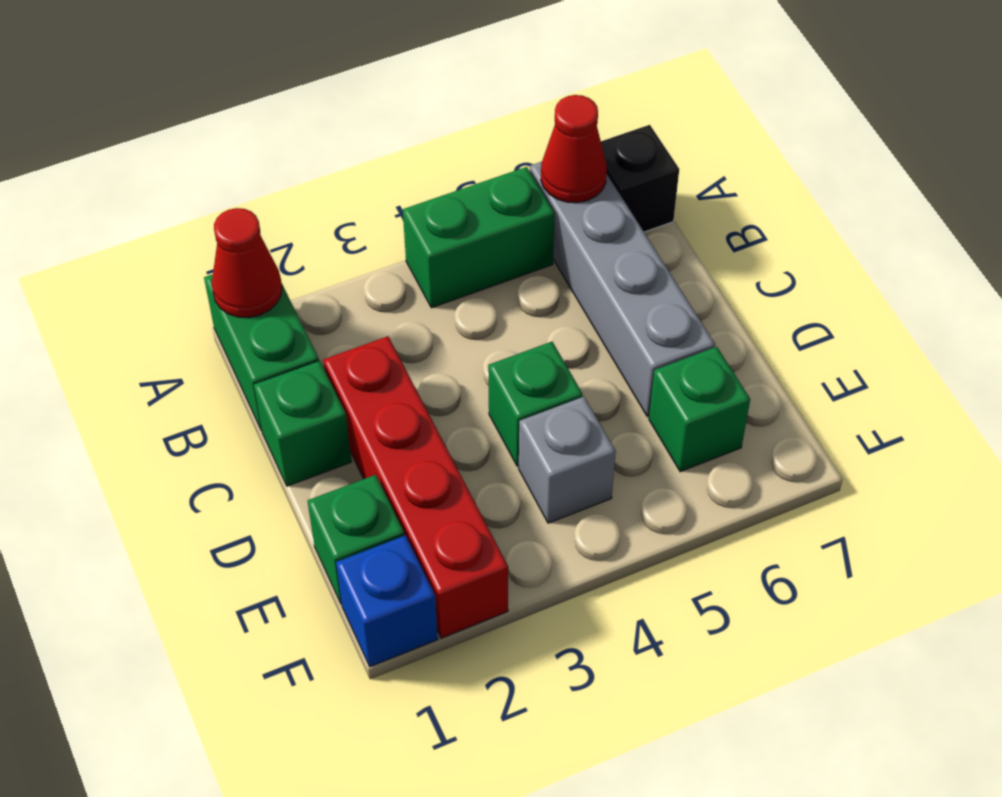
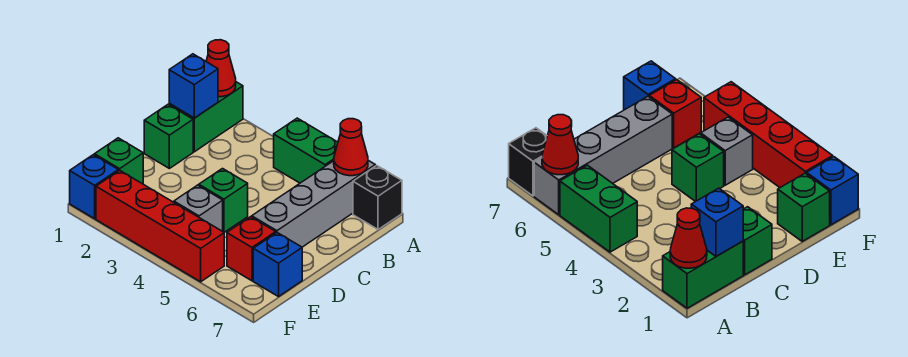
none -> blue 1x1 brick [169,54,218,118]
red 1x4 brick [323,336,508,638] -> red 1x4 brick turned to [96,170,224,282]
green 1x1 brick [649,347,750,472] -> red 1x1 brick [227,217,276,281]
none -> blue 1x1 brick [253,233,302,297]

